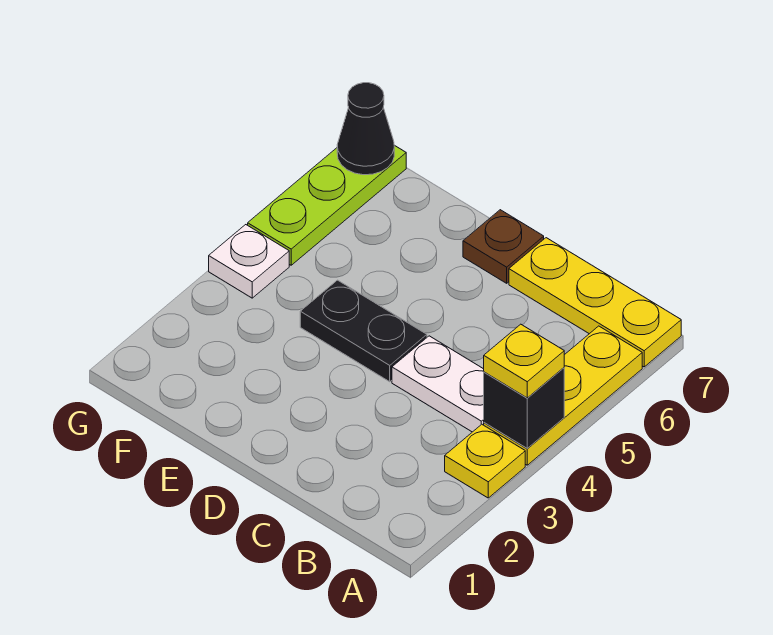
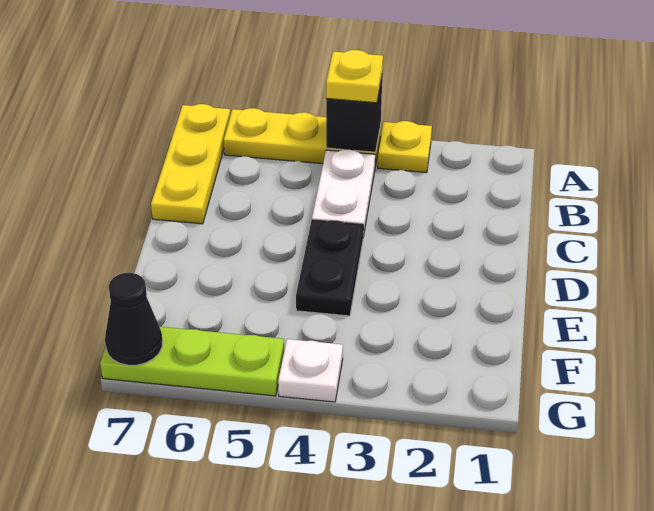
brown 1x1 plate [463,210,544,283] -> none

